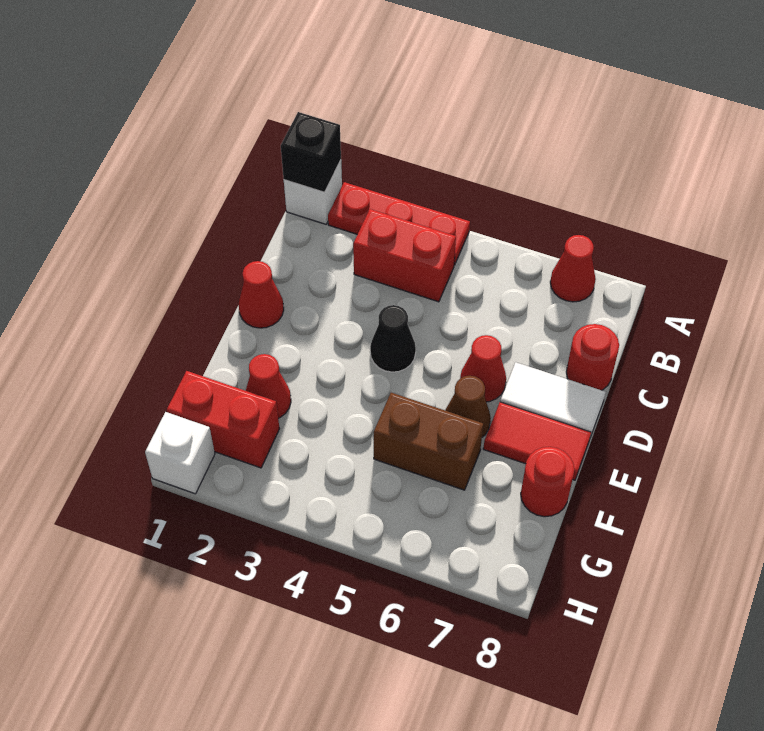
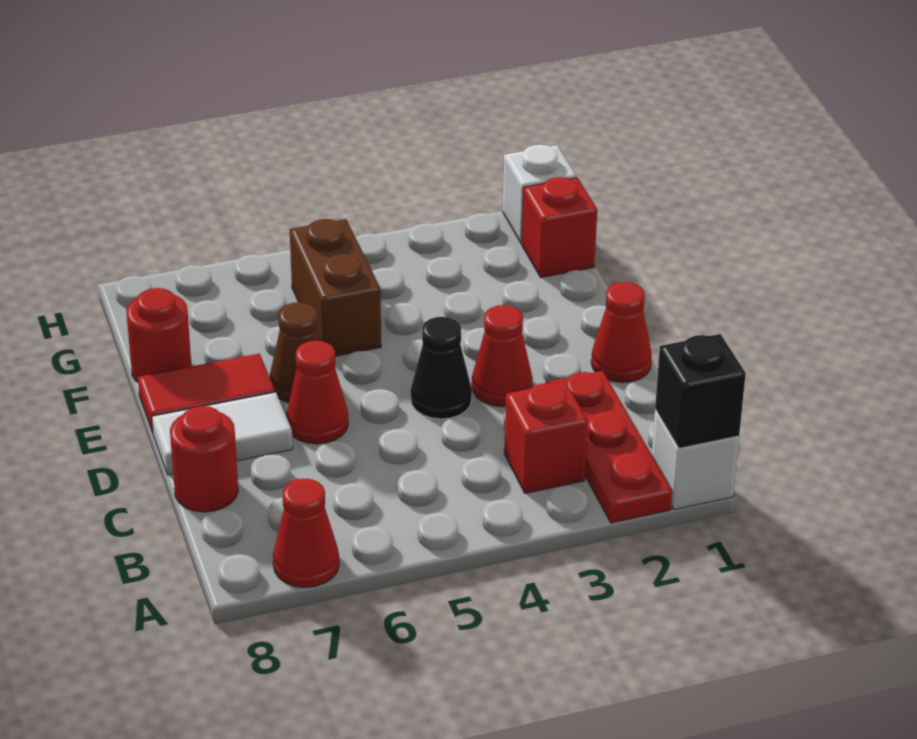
red 1x3 plate [328,182,470,265] -> red 1x3 plate turned to [545,371,672,523]
red 1x2 brick [353,209,456,302] -> red 1x1 brick [504,382,588,493]
red 1x1 cone [246,354,291,418] -> red 1x1 cone moved to [472,305,533,407]
brown 1x2 brick [374,393,483,490] -> brown 1x2 brick turned to [290,219,381,356]
red 1x2 brick [167,371,279,468] -> red 1x1 brick [522,177,597,278]

